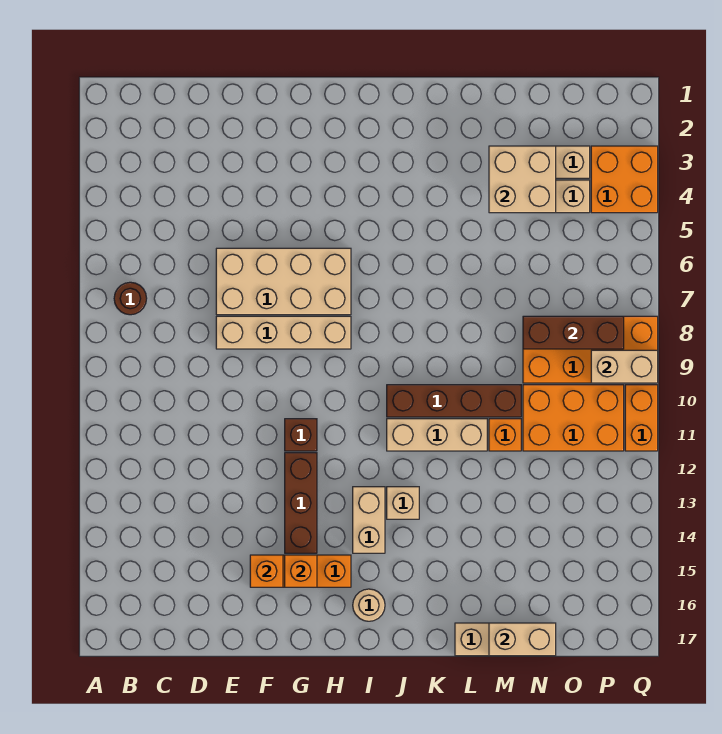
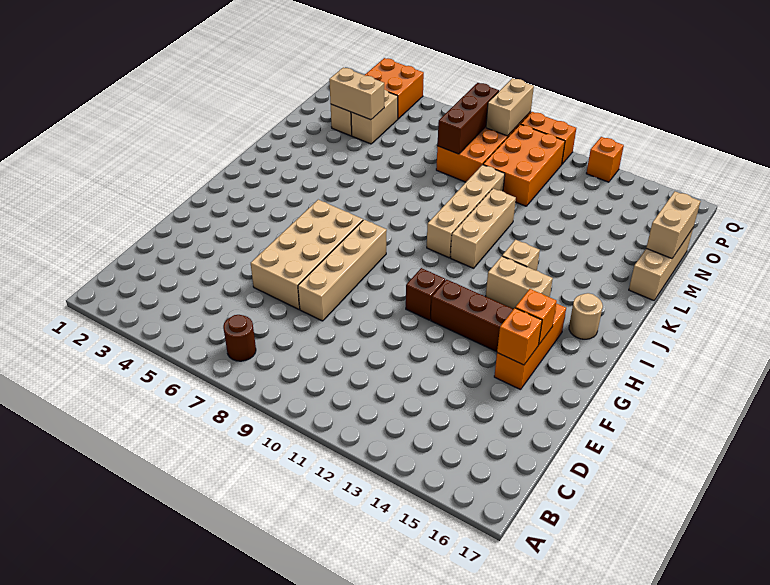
brown 1x4 brick [387,385,521,417] -> tan 1x4 brick [427,165,505,258]
tan 2x2 brick [489,146,556,213] -> tan 1x2 brick [329,67,384,120]
orange 1x1 brick [489,419,521,451] -> orange 1x1 brick moved to [586,137,624,182]

